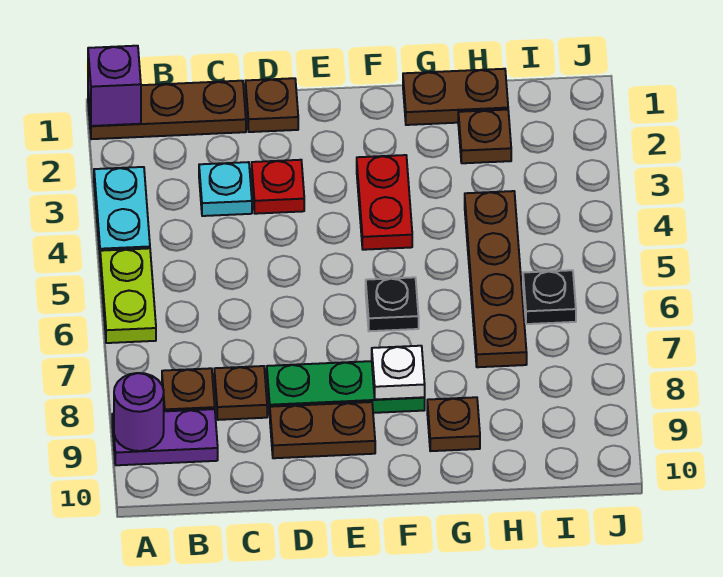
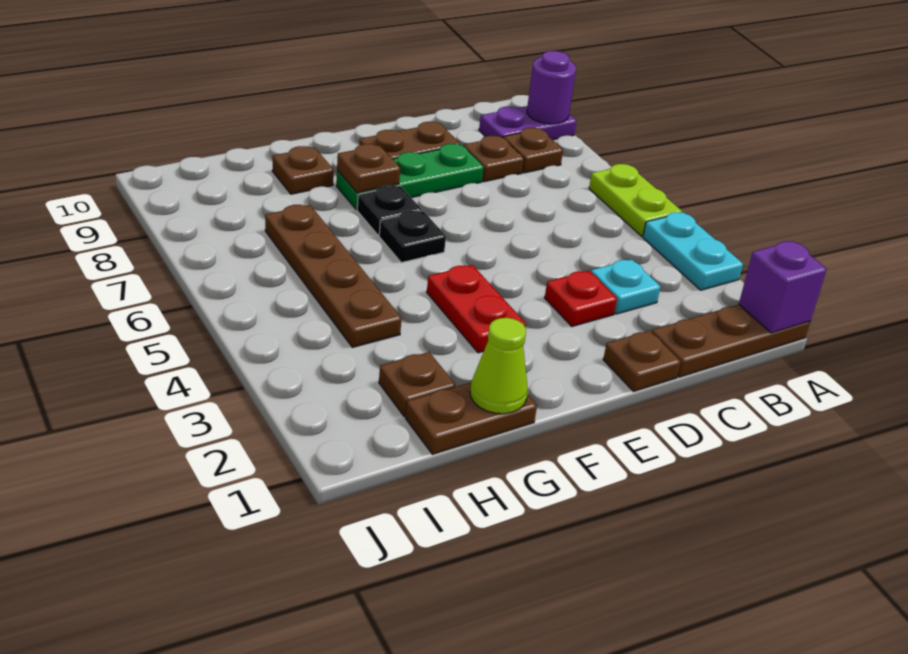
white 1x1 plate [372,346,425,400] -> brown 1x1 plate [337,144,400,193]
none -> lime 1x1 cone [470,318,528,414]
black 1x1 plate [523,270,576,324] -> black 1x1 plate moved to [357,185,422,235]

